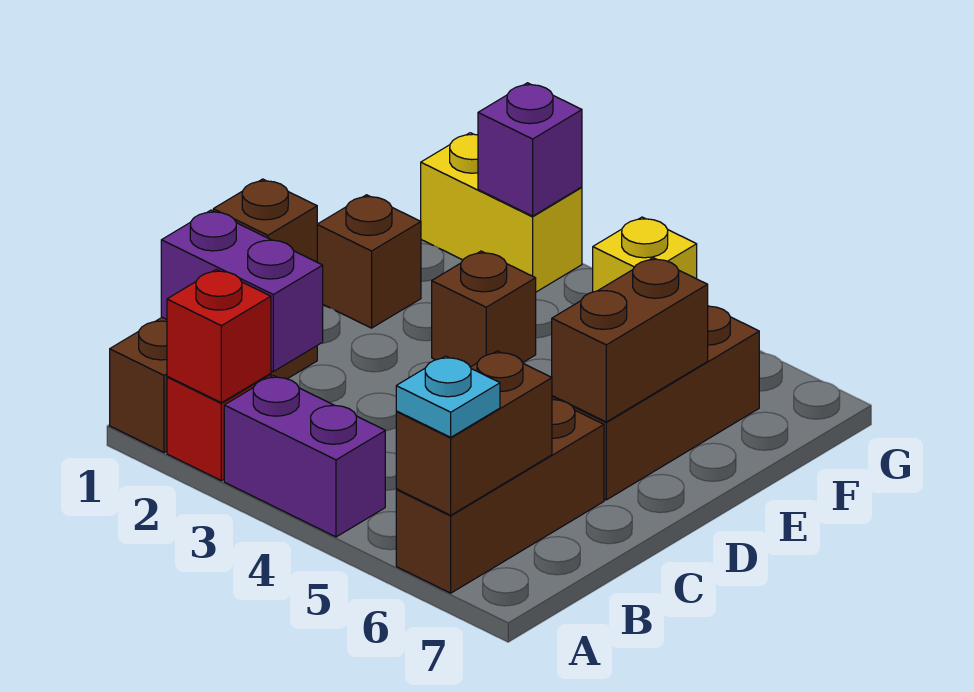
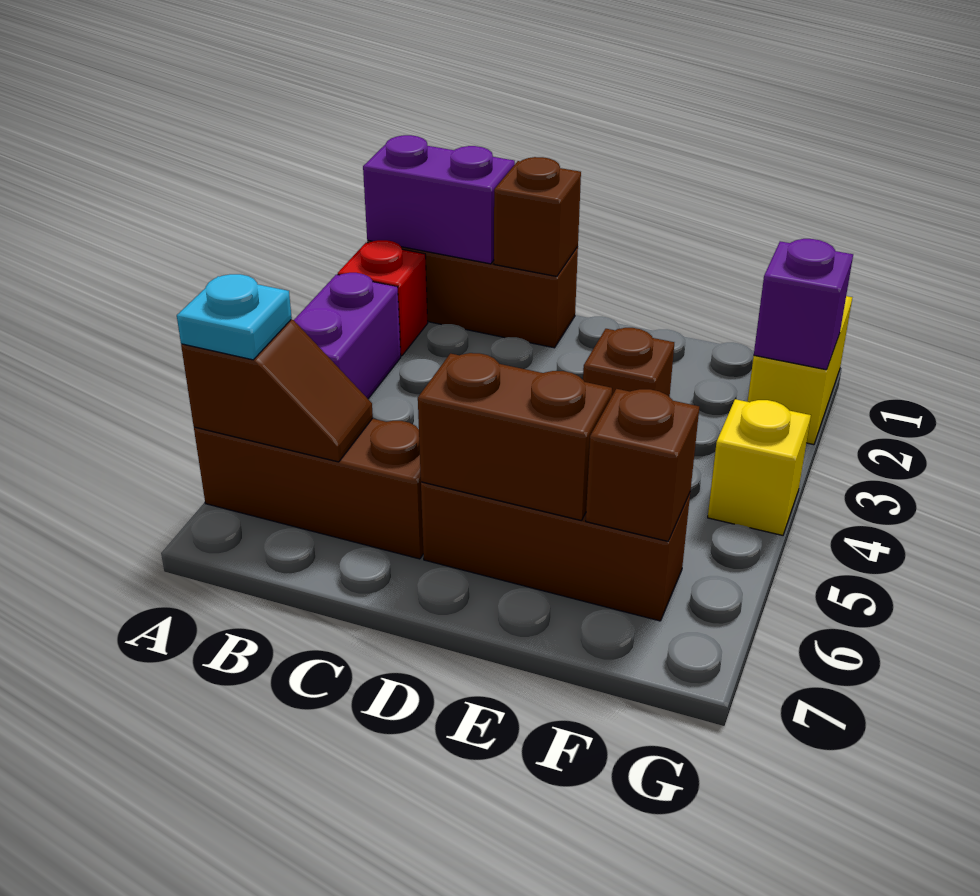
red 1x1 brick [167,270,271,403] -> none
brown 1x2 brick [396,351,552,515] -> brown 1x2 slope [181,320,373,462]
purple 1x2 brick [161,210,323,372] -> purple 1x2 brick turned to [363,135,515,264]
brown 1x1 brick [317,195,421,328] -> brown 1x1 brick moved to [586,389,699,541]

